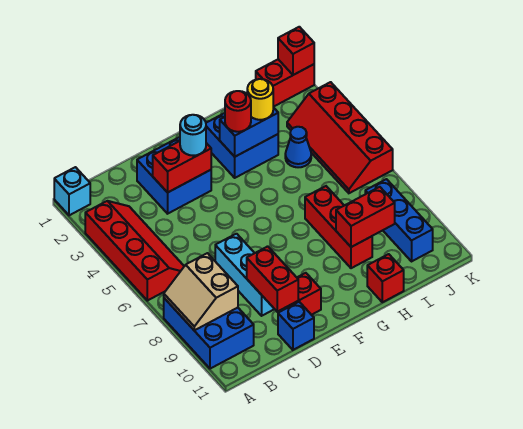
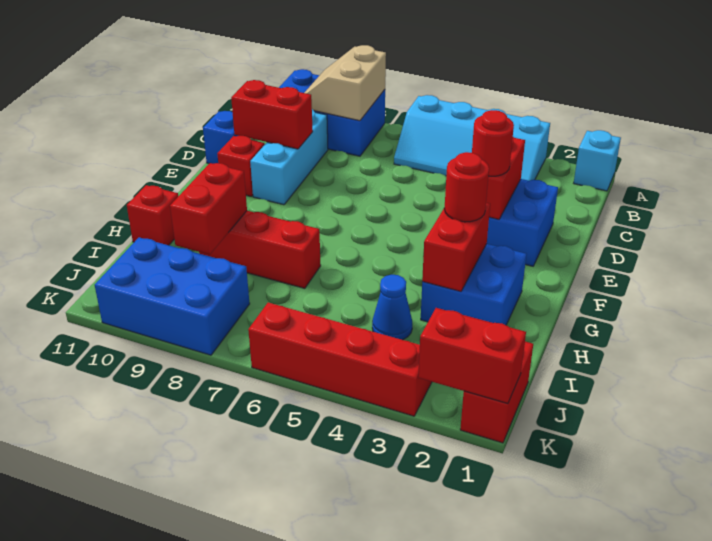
red 2x4 slope [85,201,184,301] -> cyan 2x4 slope [394,95,550,181]
tan 2x2 slope [164,253,238,330] -> tan 2x2 slope turned to [304,45,386,121]
cyan 1x3 brick [215,234,274,316] -> cyan 1x3 brick turned to [250,110,328,205]
cyan 1x1 round brick [180,115,206,156] -> red 1x1 round brick [472,110,514,176]
blue 1x2 brick [220,107,278,157] -> red 1x2 brick [422,203,490,291]
yellow 1x1 round brick [247,79,273,120] -> none
blue 1x3 brick [365,179,433,261] -> blue 2x3 brick [95,237,250,355]
red 1x1 brick [278,27,314,75] -> red 1x2 brick [418,308,526,404]

